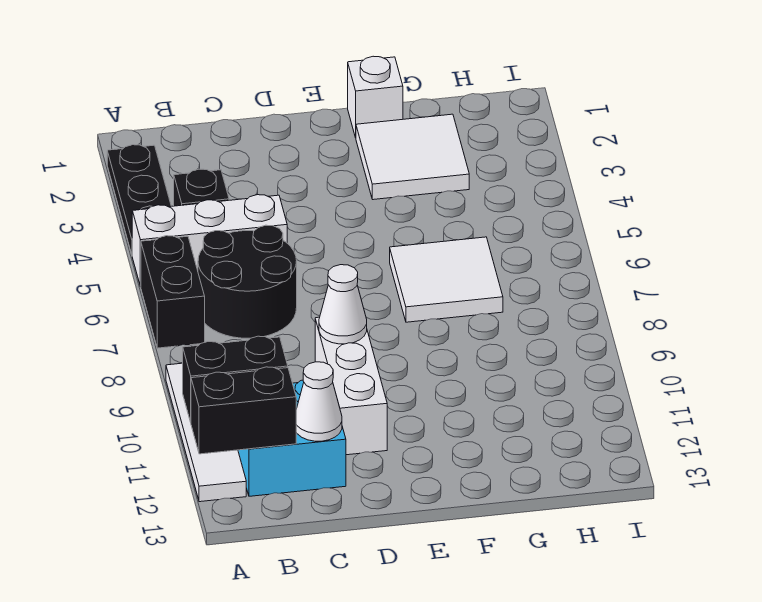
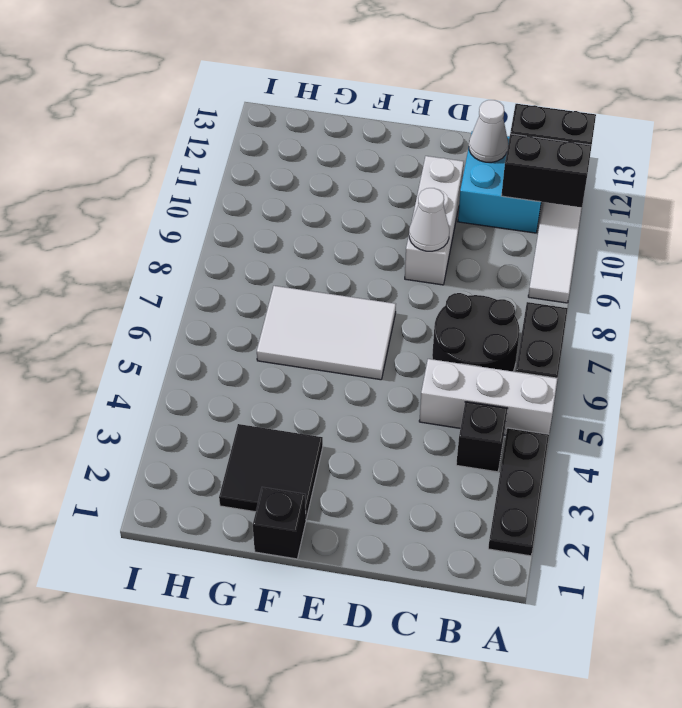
white 1x1 brick [348,56,403,138] -> black 1x1 brick [253,487,306,559]
white 2x2 tile [356,114,469,200] -> black 2x2 tile [219,424,323,519]
white 2x2 tile [390,237,503,322] -> white 2x3 tile [257,286,396,380]

